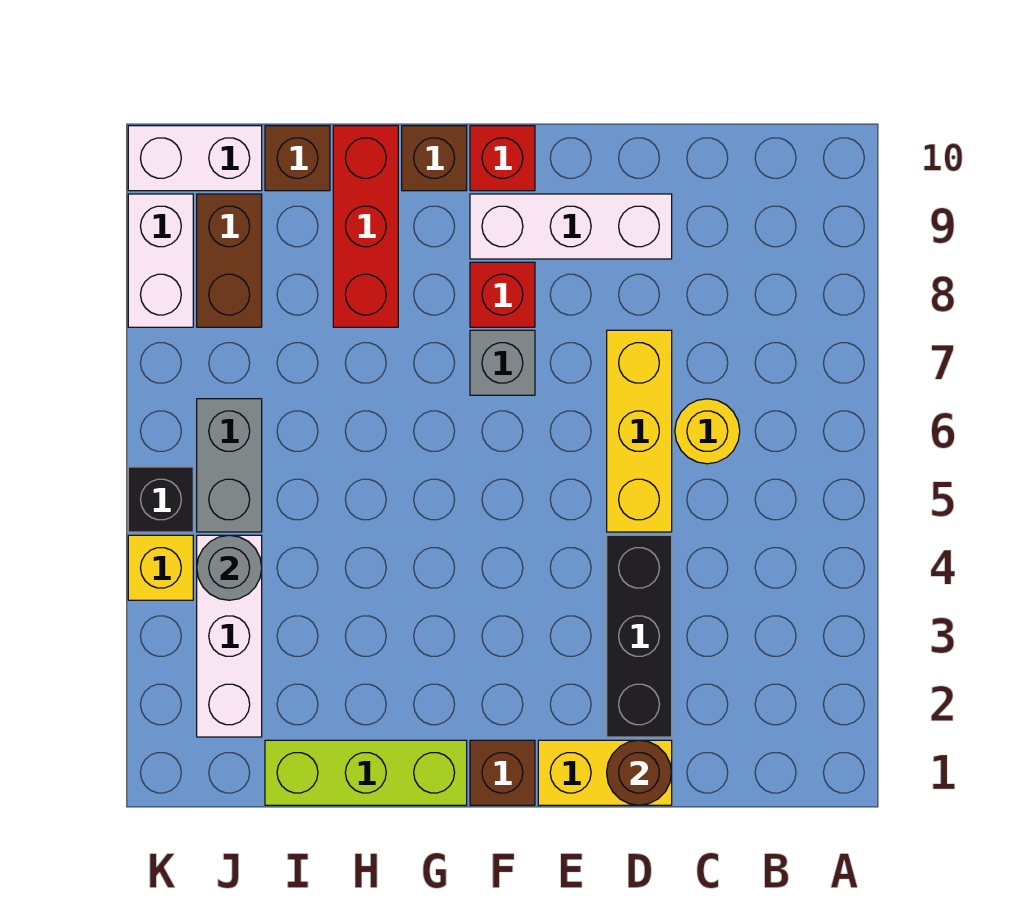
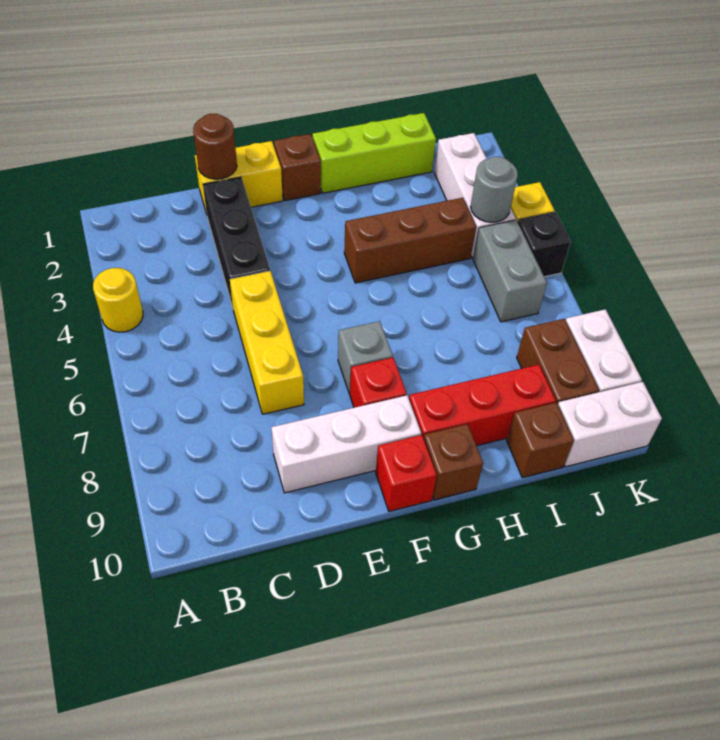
yellow 1x1 round brick [675,399,740,464] -> yellow 1x1 round brick moved to [93,268,143,332]
none -> brown 1x3 brick [344,198,476,283]
red 1x3 brick [333,126,398,327] -> red 1x3 brick turned to [409,365,556,446]

